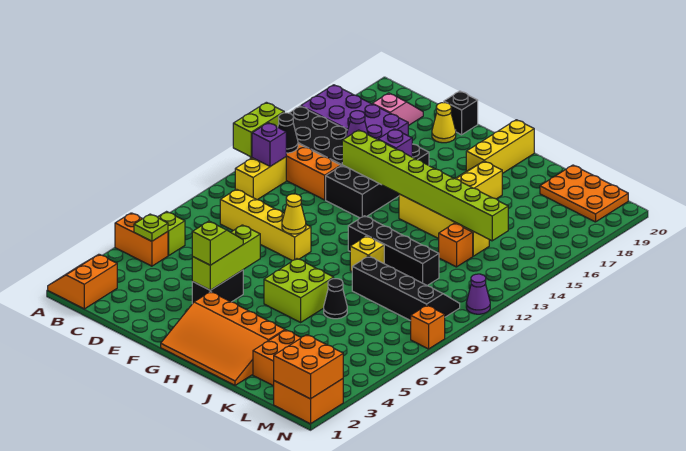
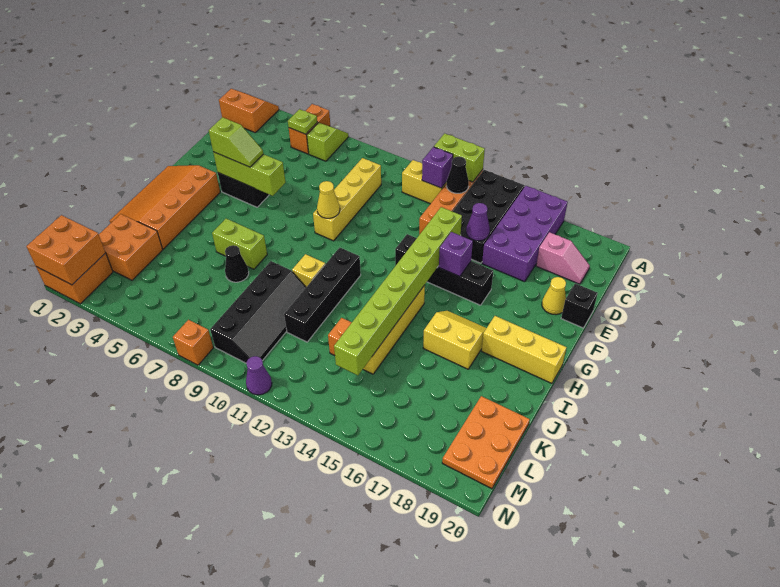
black 2x4 brick [326,144,429,218] -> black 1x4 brick [395,234,493,305]
lime 2x2 brick [264,259,334,322] -> lime 1x2 brick [212,219,267,269]

